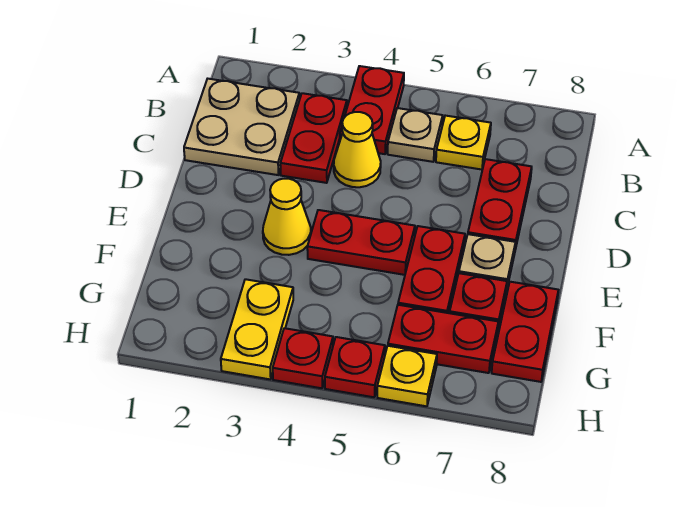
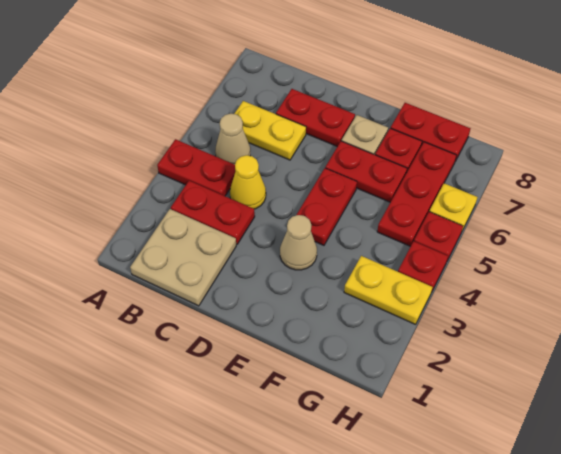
tan 1x1 plate [388,108,443,162] -> tan 1x1 cone [215,114,250,164]
yellow 1x1 plate [436,116,491,170] -> yellow 1x2 plate [234,101,306,160]
yellow 1x1 cone [263,179,311,255] -> tan 1x1 cone [280,215,317,270]
red 1x2 plate [388,305,498,373] -> red 1x3 plate [377,142,457,246]

